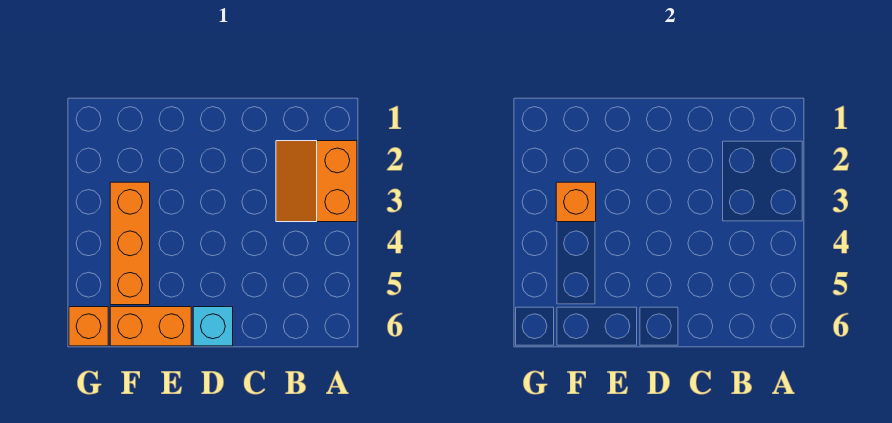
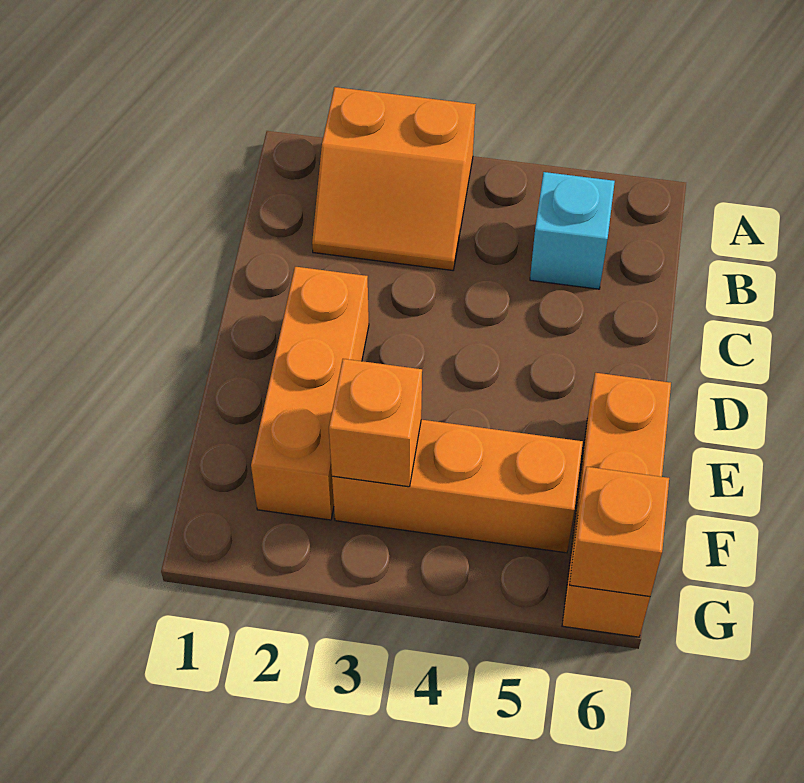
none -> orange 1x3 brick [251,267,369,520]
cyan 1x1 brick [193,307,233,346] -> cyan 1x1 brick moved to [530,172,615,289]
none -> orange 1x1 brick [569,467,669,596]

